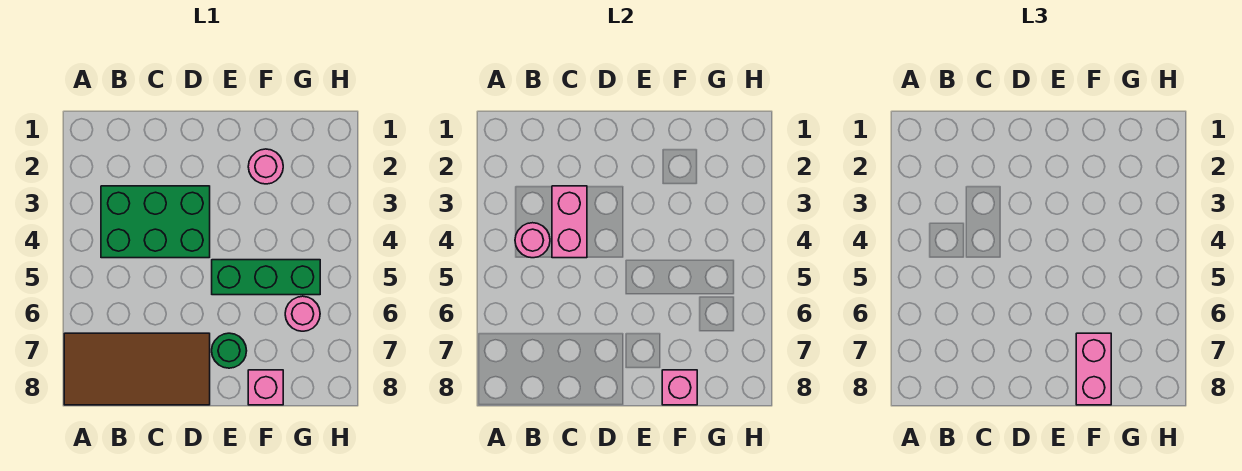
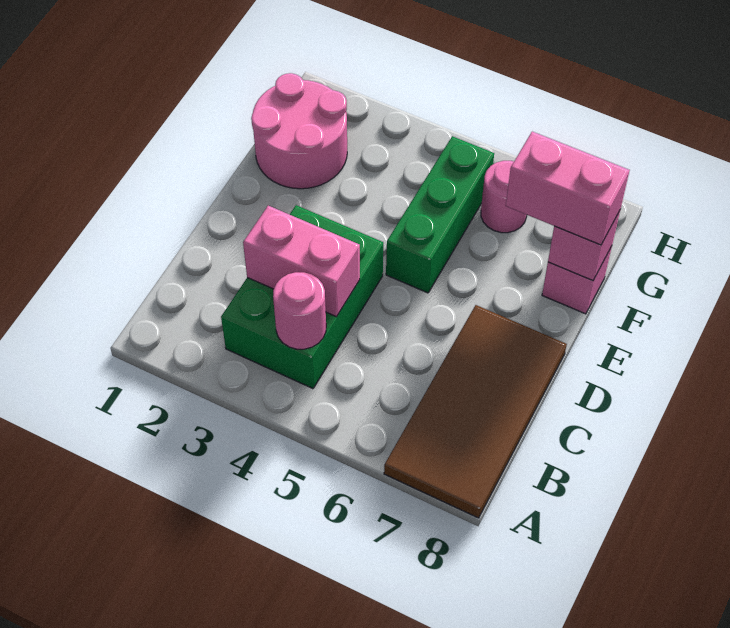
green 1x1 round brick [212,333,247,368] -> none
pink 1x1 round brick [248,149,283,184] -> pink 2x2 round brick [251,73,347,189]

